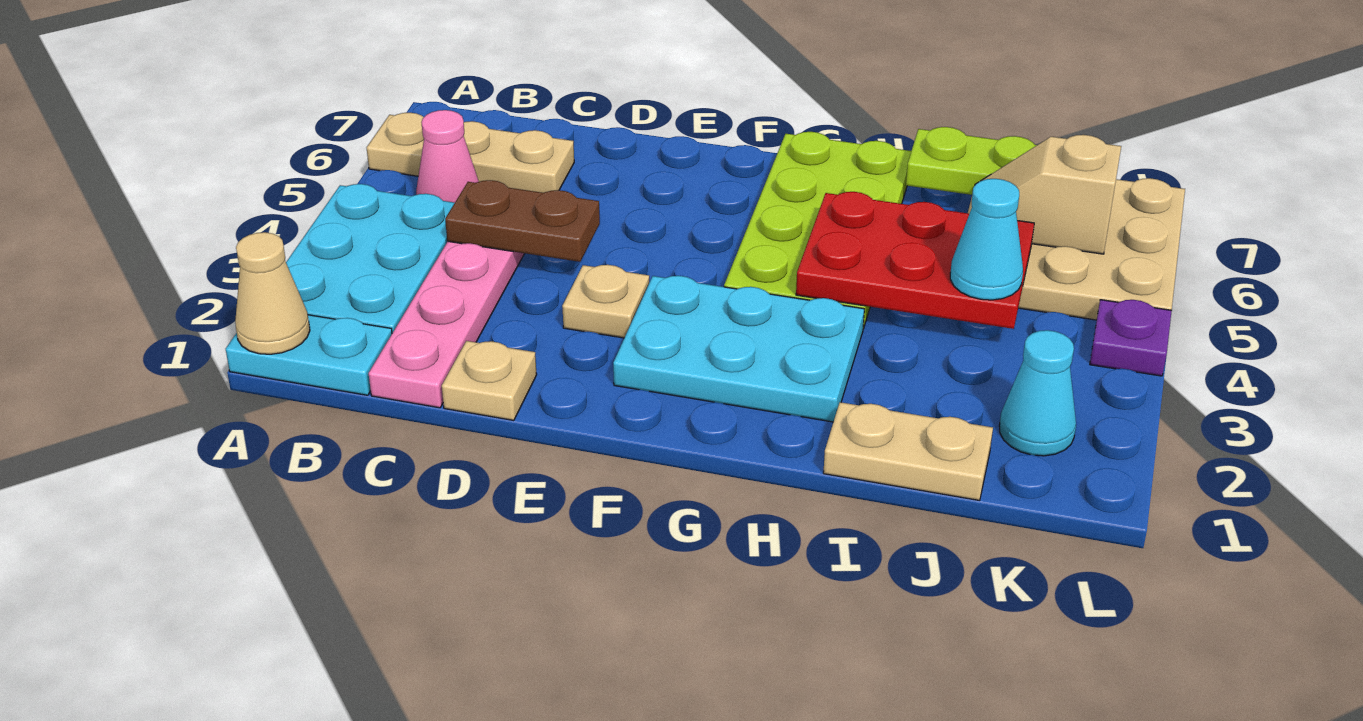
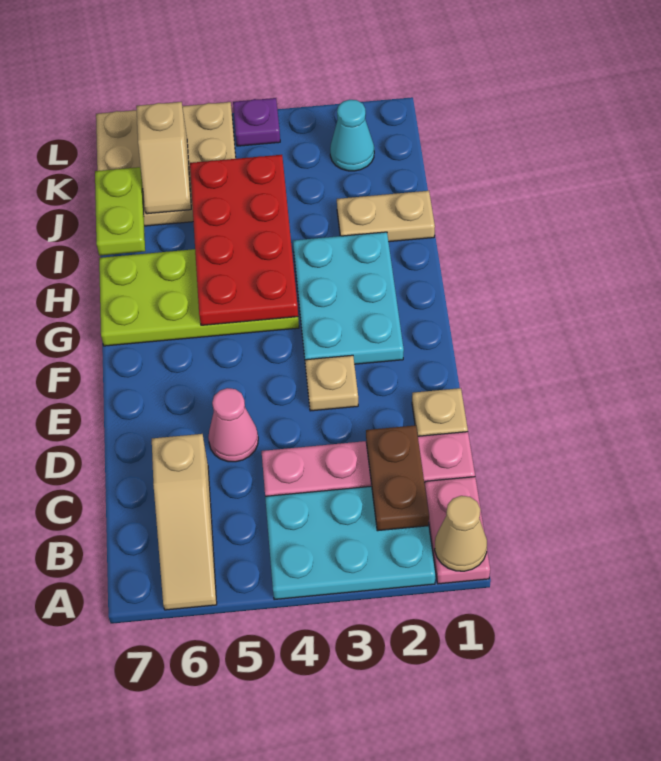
cyan 1x2 plate [226,315,392,395] -> pink 1x2 plate [425,477,490,584]
tan 1x3 plate [367,113,574,193] -> tan 1x3 slope [152,434,217,610]
pink 1x1 cone [416,110,479,202] -> pink 1x1 cone moved to [208,388,258,462]
brown 1x2 plate [445,180,600,262] -> brown 1x2 plate moved to [366,425,429,531]
red 2x3 plate [796,192,1034,329] -> red 2x4 plate [190,155,298,325]
tan 1x2 plate [823,402,993,500] -> tan 1x2 plate turned to [337,191,435,242]
cyan 1x1 cone [950,179,1023,300] -> none

